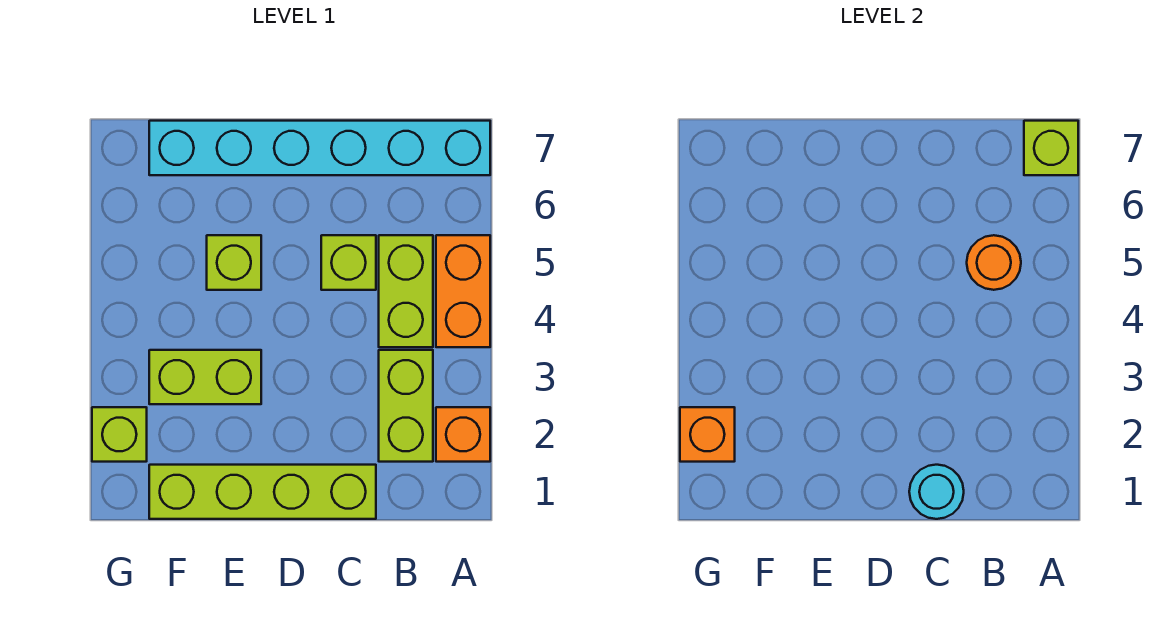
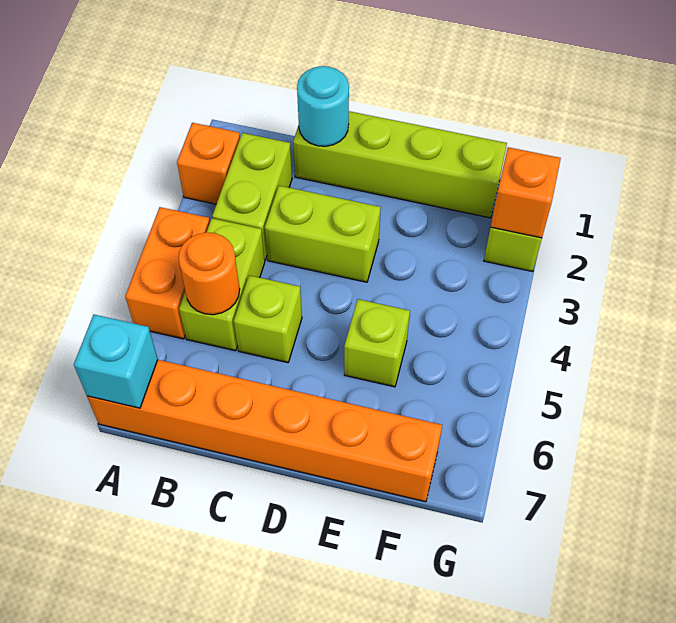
cyan 1x6 brick [149,121,490,175] -> orange 1x6 brick [87,360,442,502]
lime 1x1 brick [1024,121,1078,175] -> cyan 1x1 brick [74,315,158,408]
lime 1x2 brick [149,350,261,404] -> lime 1x2 brick moved to [265,186,381,282]

